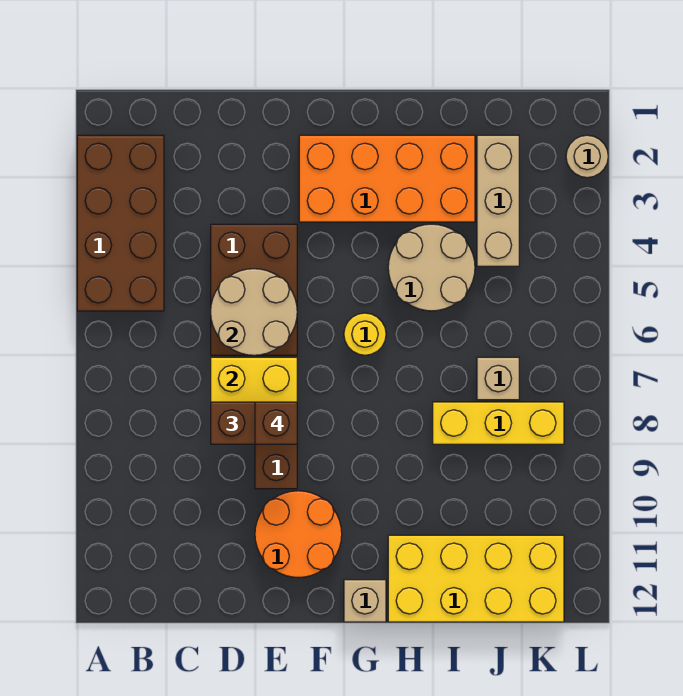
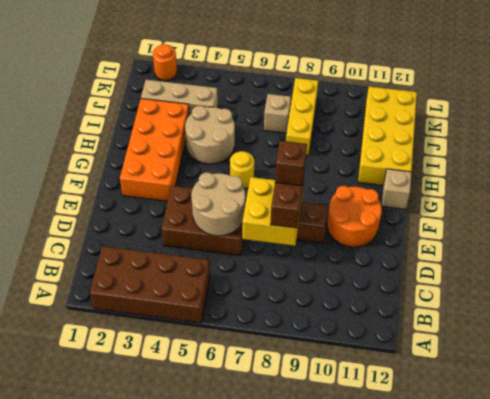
tan 1x1 round brick [566,135,608,178] -> orange 1x1 round brick [153,44,177,81]

